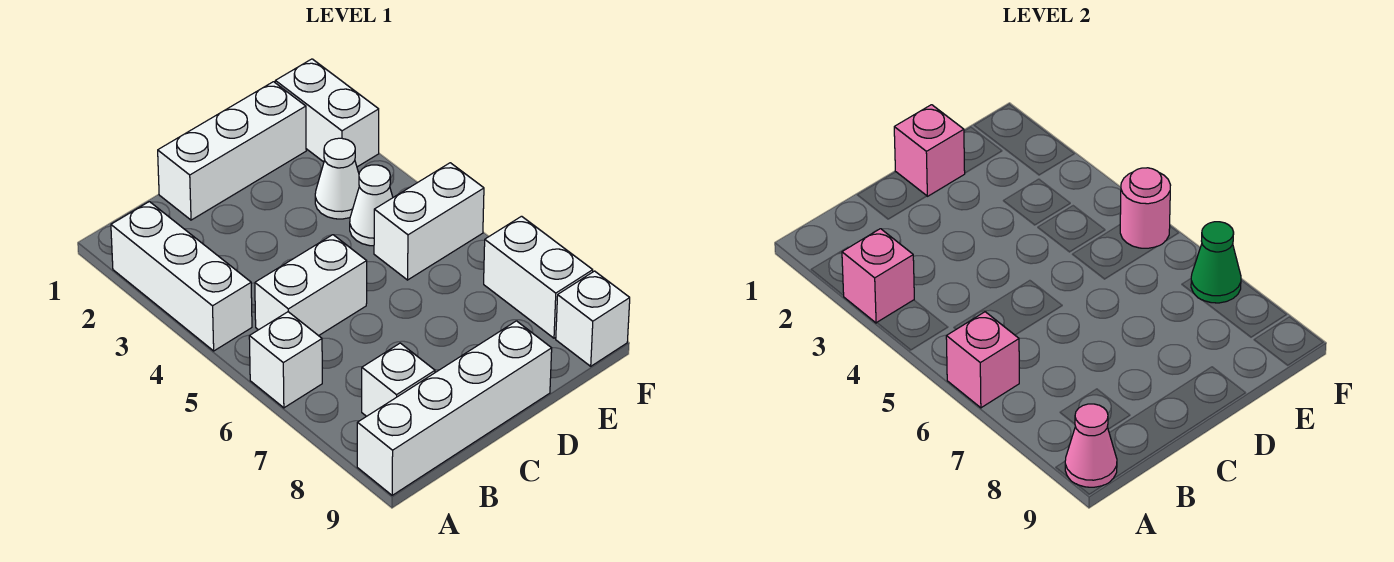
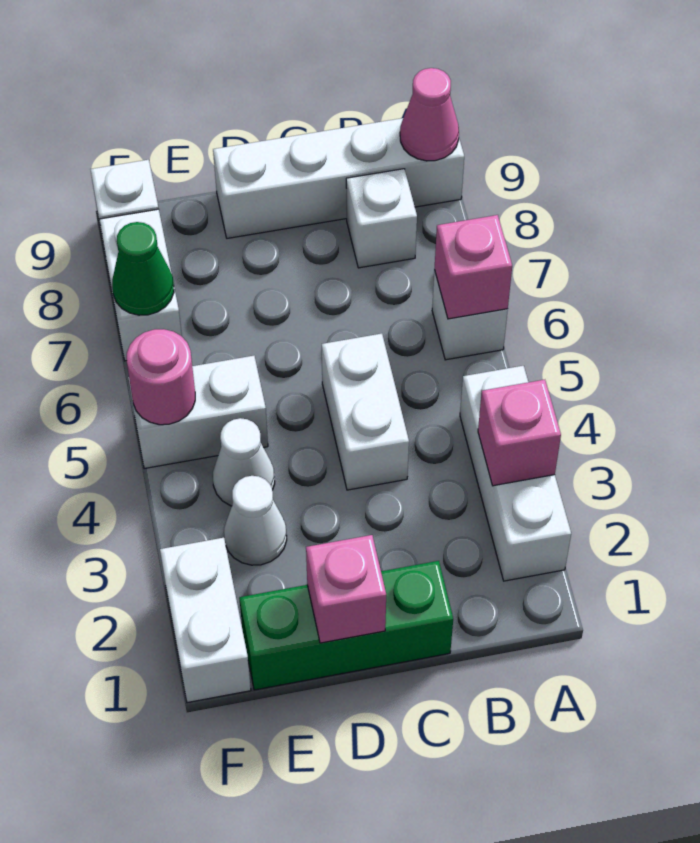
white 1x2 brick [255,235,367,336] -> white 1x2 brick turned to [322,334,409,490]
white 1x3 brick [158,82,306,220] -> green 1x3 brick [239,561,453,690]

